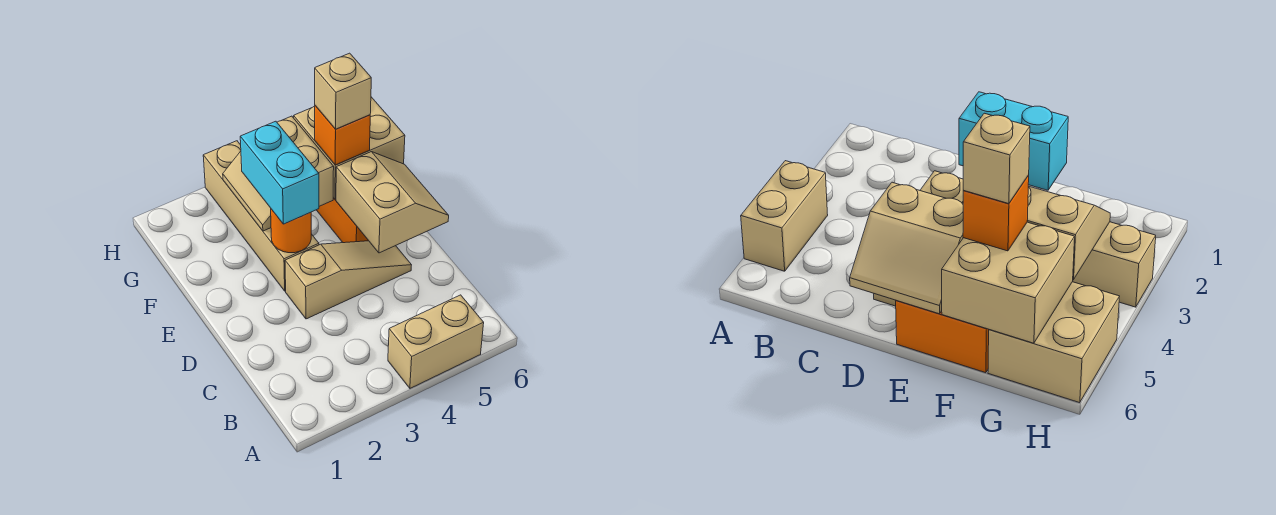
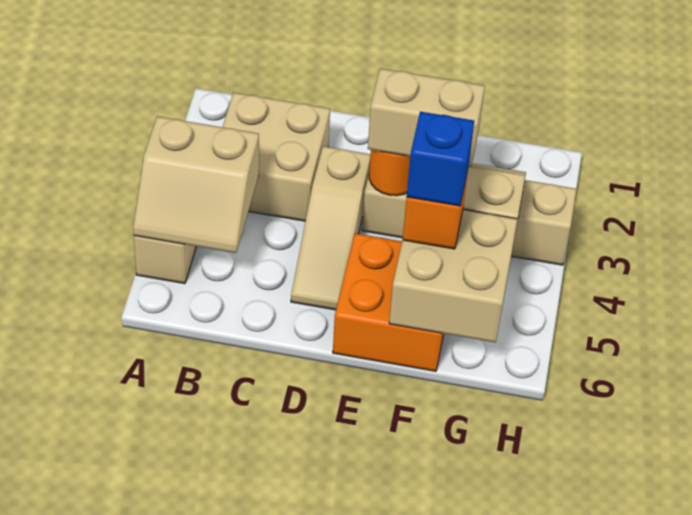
tan 2x2 slope [336,152,449,253] -> tan 2x2 slope moved to [133,116,259,253]
cyan 1x2 brick [240,121,319,224] -> tan 1x2 brick [368,69,485,166]
tan 1x1 brick [315,53,371,129] -> blue 1x1 brick [407,112,474,206]
tan 2x2 brick [988,282,1120,403] -> tan 2x2 brick moved to [223,93,330,221]

